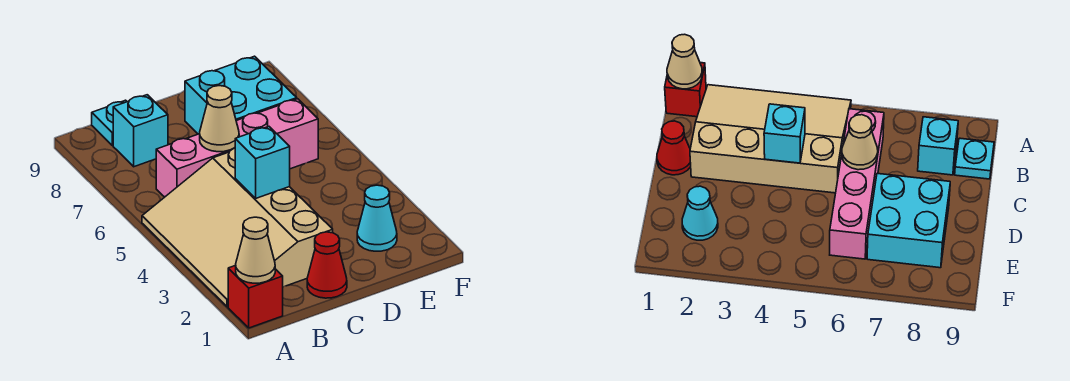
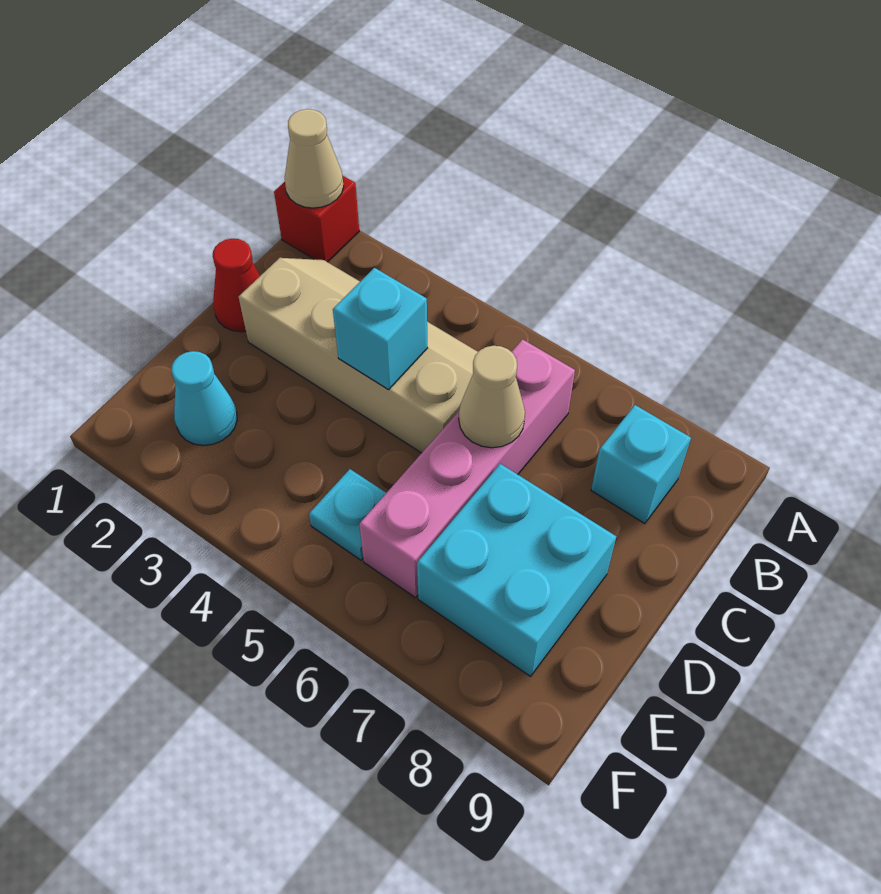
tan 3x4 slope [142,148,333,307] -> tan 2x4 slope [239,258,478,453]
cyan 1x1 plate [92,100,127,145] -> cyan 1x1 plate moved to [309,469,386,560]

